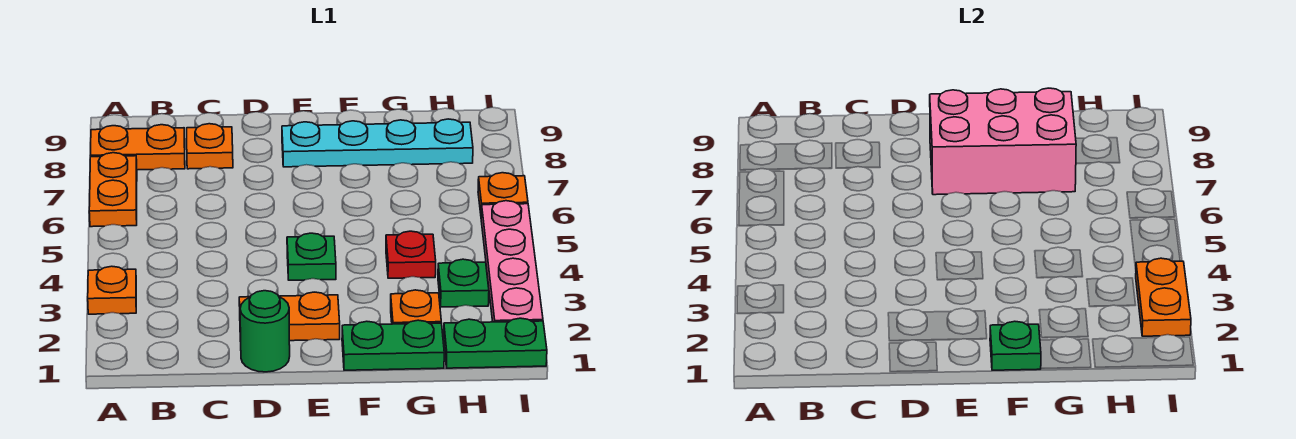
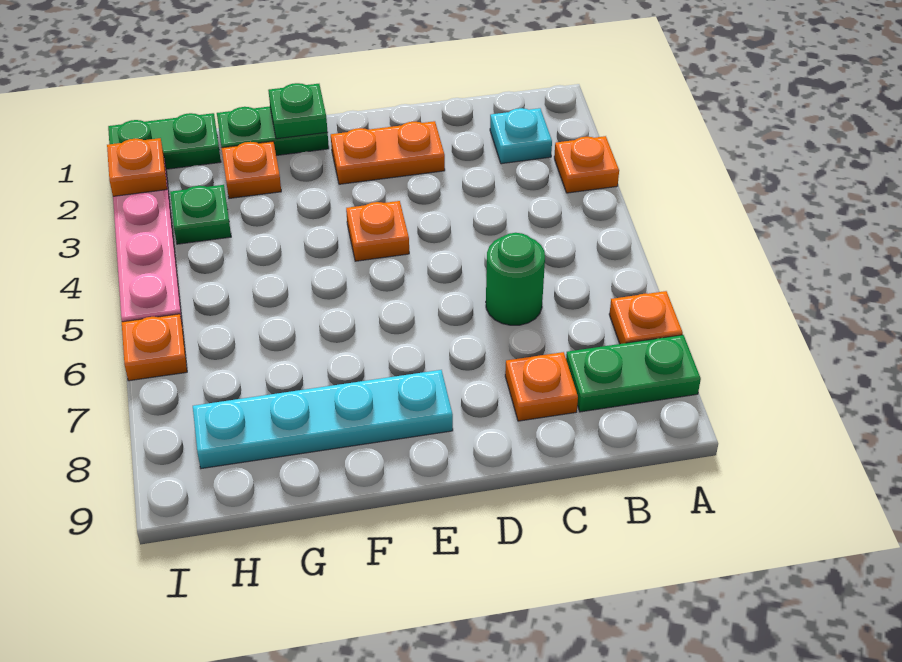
orange 1x2 plate [89,153,137,227] -> orange 1x1 plate [609,291,683,344]
orange 1x2 plate [90,125,185,170] -> green 1x2 plate [566,335,701,412]
none -> cyan 1x1 plate [490,108,552,164]
green 1x1 round brick [240,291,290,372] -> green 1x1 round brick moved to [486,233,545,325]
green 1x1 plate [287,233,336,280] -> orange 1x1 plate [346,201,409,261]
pink 2x3 brick [930,88,1076,195] -> none
red 1x1 plate [386,231,436,278] -> none
orange 1x2 plate [1136,258,1191,336] -> orange 1x1 plate [107,138,167,196]

